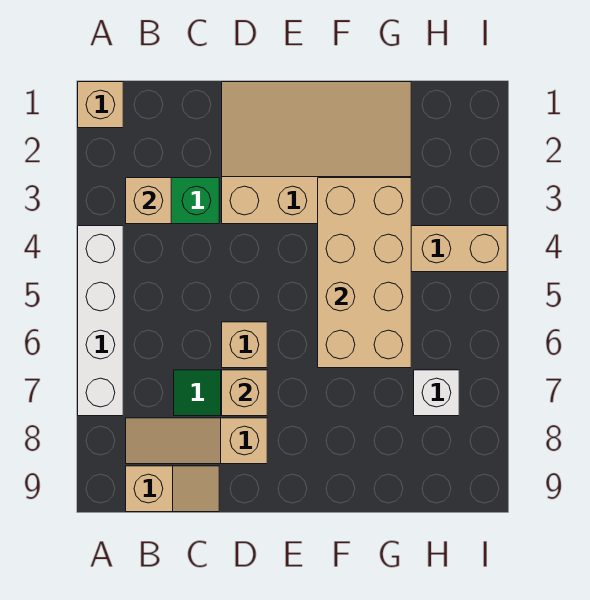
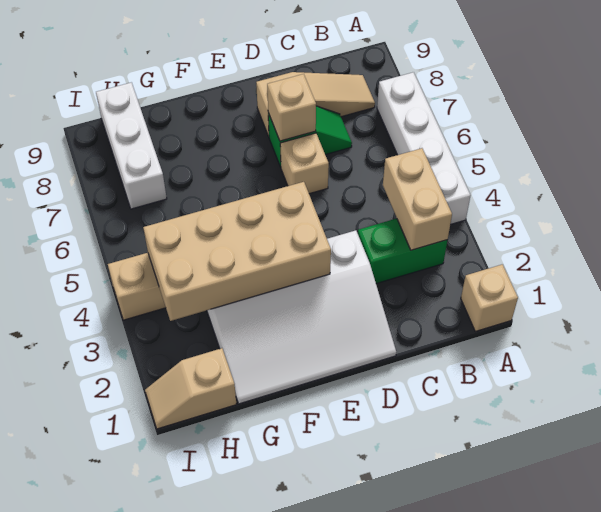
tan 1x1 brick [126,178,171,224] -> tan 1x2 brick [383,148,452,250]
tan 1x2 slope [126,466,219,512] -> tan 1x2 slope moved to [145,348,236,429]
tan 3x4 slope [222,82,411,224] -> white 3x4 slope [207,230,396,404]
tan 2x4 brick [318,178,411,368] -> tan 2x4 brick turned to [143,182,331,321]
white 1x1 brick [414,370,459,416] -> white 1x3 brick [96,82,167,209]

